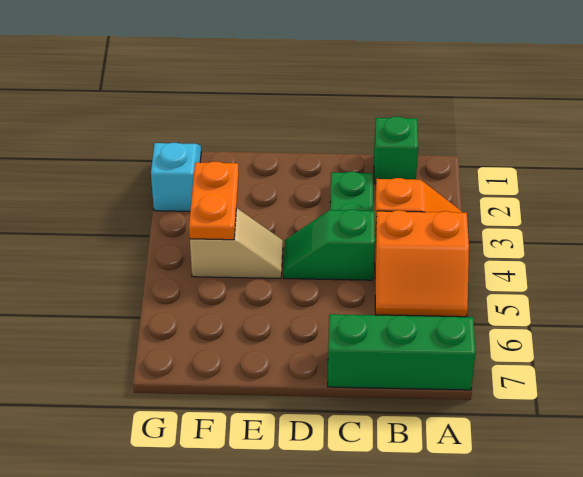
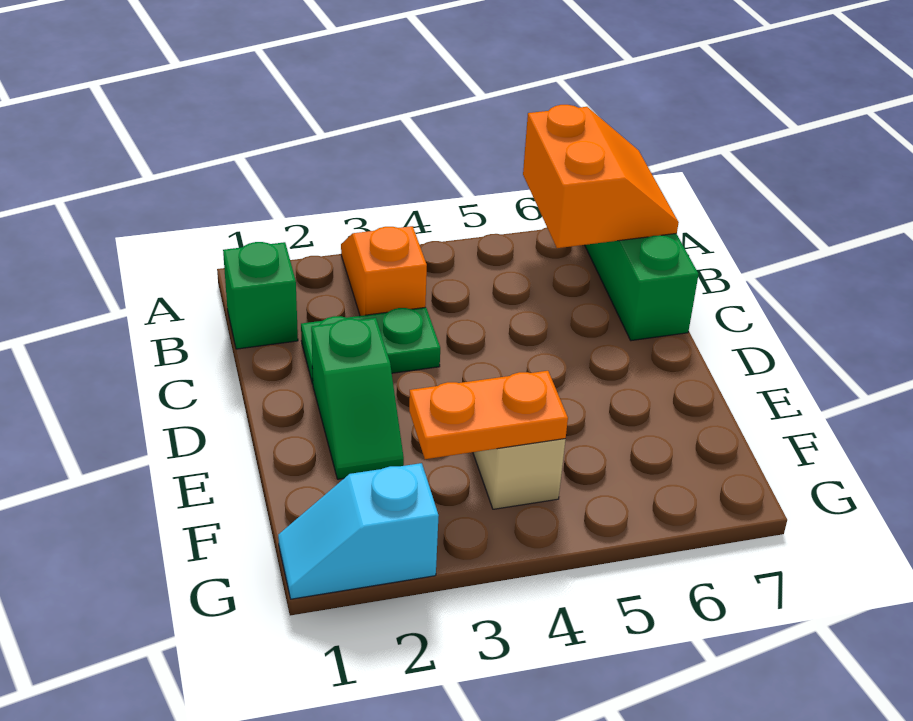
orange 2x2 slope [375,210,469,317] -> orange 2x2 slope moved to [523,105,679,248]
green 1x2 slope [284,210,375,280] -> green 1x2 slope moved to [311,318,404,479]

